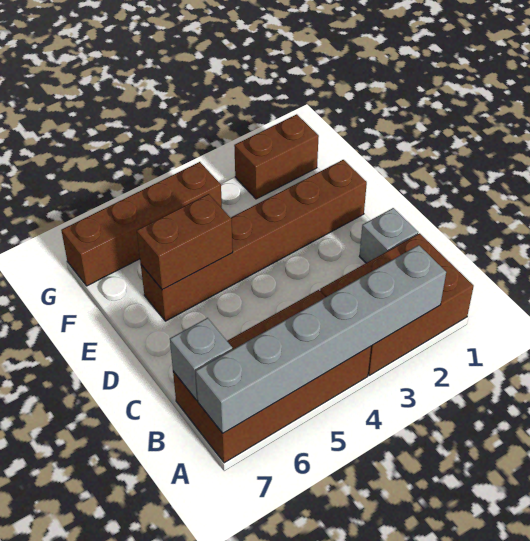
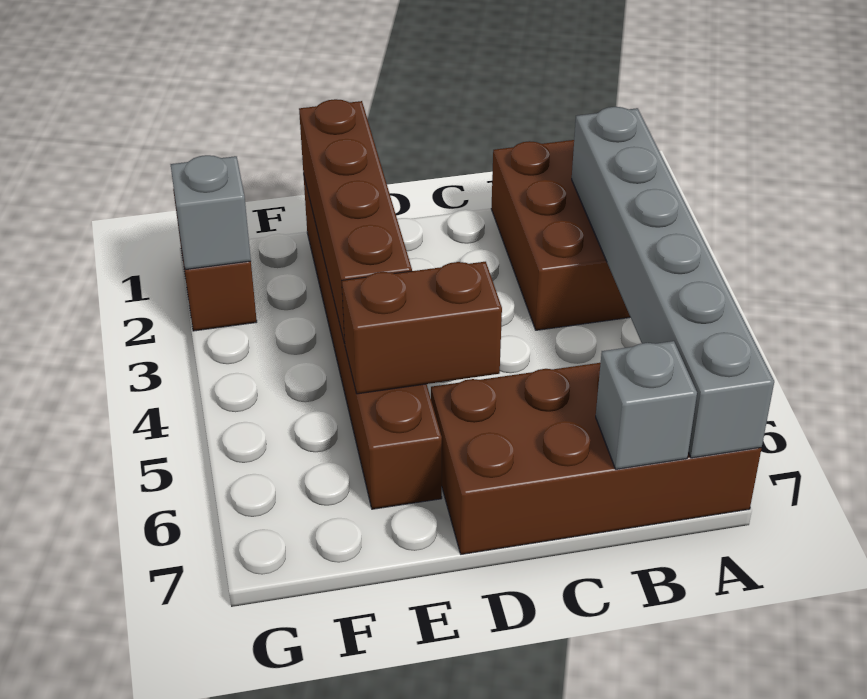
brown 2x4 brick [173,290,371,463] -> brown 2x4 brick turned to [431,363,762,554]
grey 1x1 brick [359,208,418,263] -> grey 1x1 brick moved to [171,155,251,270]
brown 1x2 brick [137,194,233,290] -> brown 1x2 brick turned to [342,262,502,394]
brown 1x4 brick [61,162,222,286] -> brown 1x4 brick moved to [299,99,412,344]

